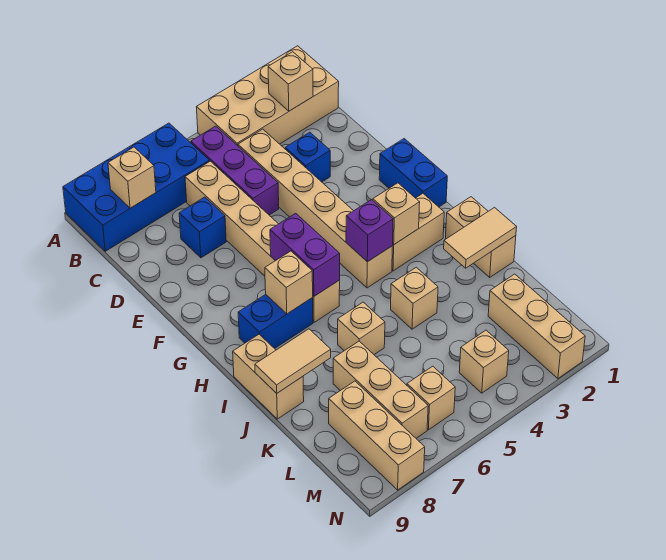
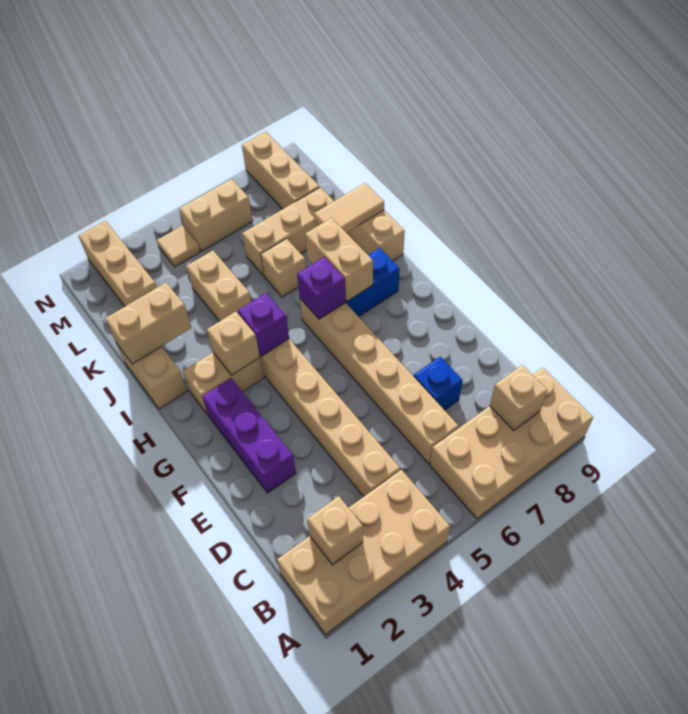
blue 2x4 brick [63,123,209,251] -> tan 2x4 brick [430,368,593,519]
purple 1x3 brick [191,126,279,215] -> purple 1x3 brick moved to [202,378,296,493]
blue 1x1 brick [285,132,330,182] -> none
blue 1x2 brick [379,139,447,207] -> none
purple 1x2 brick [270,213,340,296] -> purple 1x1 brick [297,257,346,319]
tan 1x1 brick [265,251,313,314] -> tan 1x2 brick [305,218,373,301]
tan 1x2 tile [444,208,517,268] -> tan 1x2 brick [105,283,191,364]
tan 1x1 brick [391,267,438,329] -> tan 1x2 brick [186,251,251,321]
tan 1x3 brick [333,341,428,438] -> tan 1x3 brick turned to [242,187,334,276]
tan 1x1 brick [459,330,509,393] -> tan 1x1 tile [157,226,200,267]
tan 1x1 brick [407,366,455,430] -> tan 1x2 brick [180,179,253,251]

